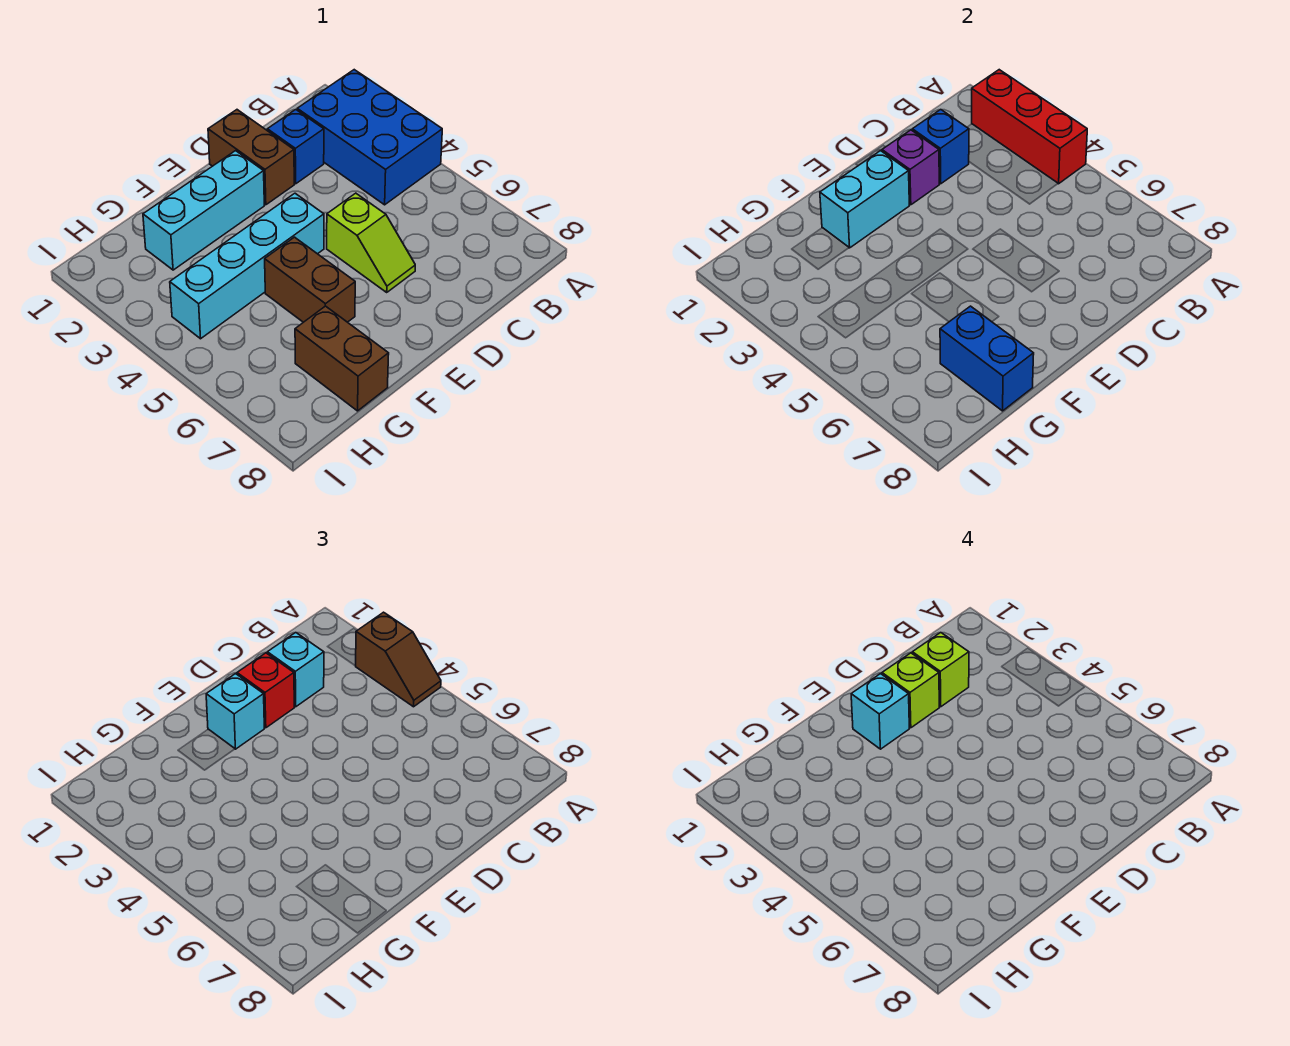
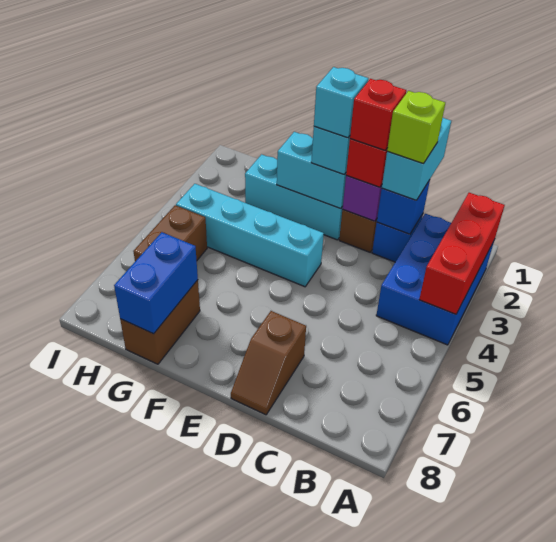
brown 1x2 slope [356,612,441,707] -> brown 1x2 slope moved to [231,311,306,415]
cyan 1x1 brick [267,633,324,707] -> cyan 1x2 brick [382,118,451,200]
lime 1x1 brick [882,653,939,728] -> red 1x1 brick [350,79,406,150]
lime 1x2 slope [327,193,415,292] -> none
brown 1x2 brick [265,237,355,322] -> brown 1x2 brick moved to [133,205,207,261]

